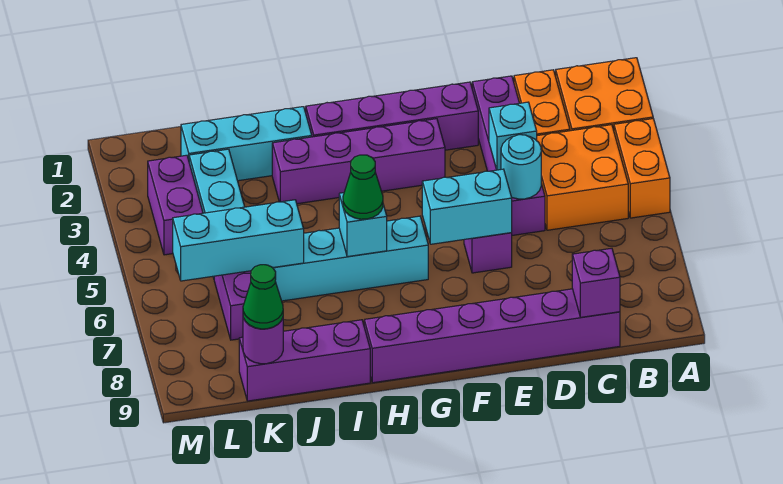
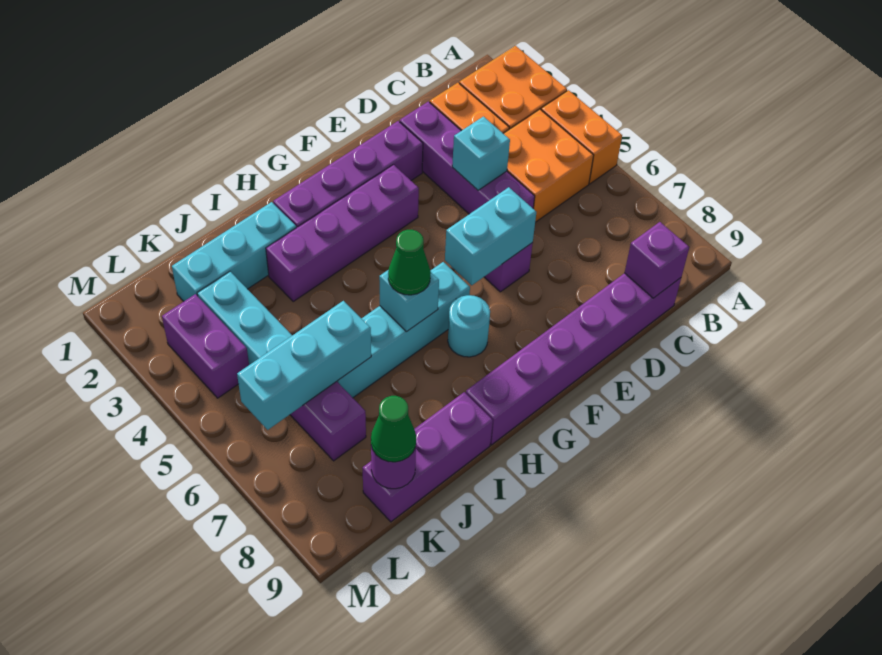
cyan 1x1 round brick [501,135,541,199] -> cyan 1x1 round brick moved to [448,295,490,357]

